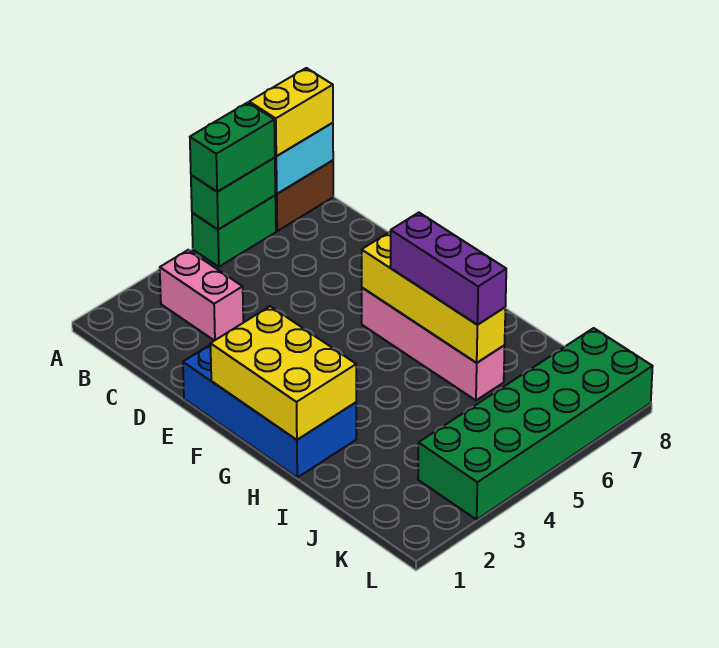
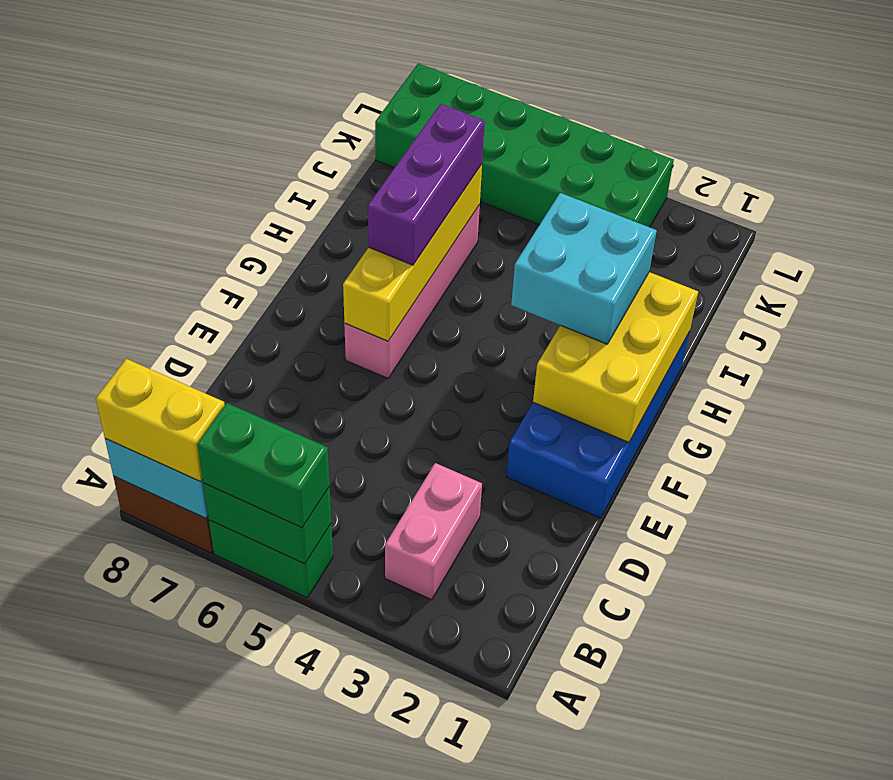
none -> cyan 2x2 brick [511,193,657,344]

